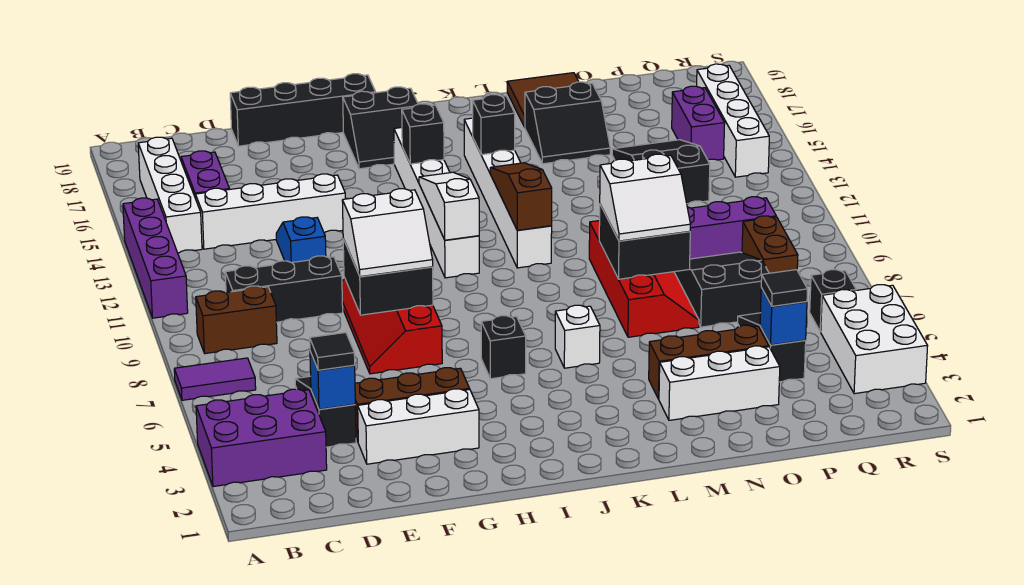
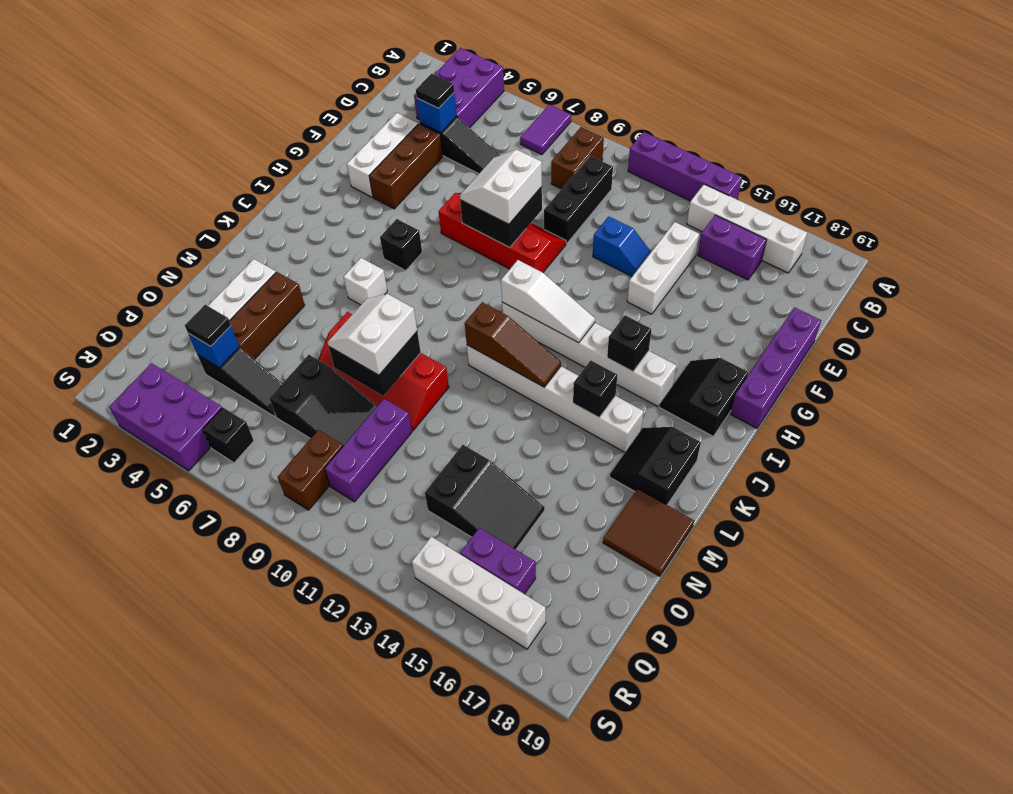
white 1x4 brick [195,174,345,249] -> white 1x3 brick [627,222,699,314]
black 1x4 brick [230,74,376,146] -> purple 1x4 brick [730,307,821,428]
black 2x2 slope [525,82,610,164] -> black 2x2 slope moved to [610,427,701,505]
brown 1x2 brick [742,216,798,273] -> brown 1x2 brick turned to [278,430,343,510]
white 2x3 brick [821,285,928,394] -> purple 2x3 brick [109,363,222,471]

